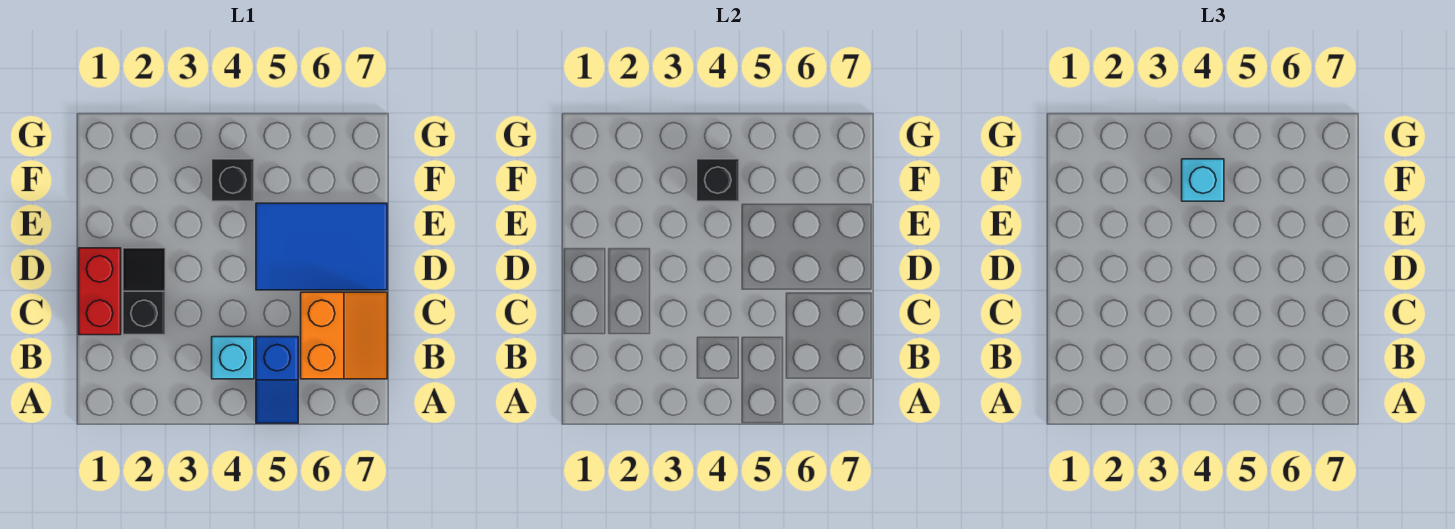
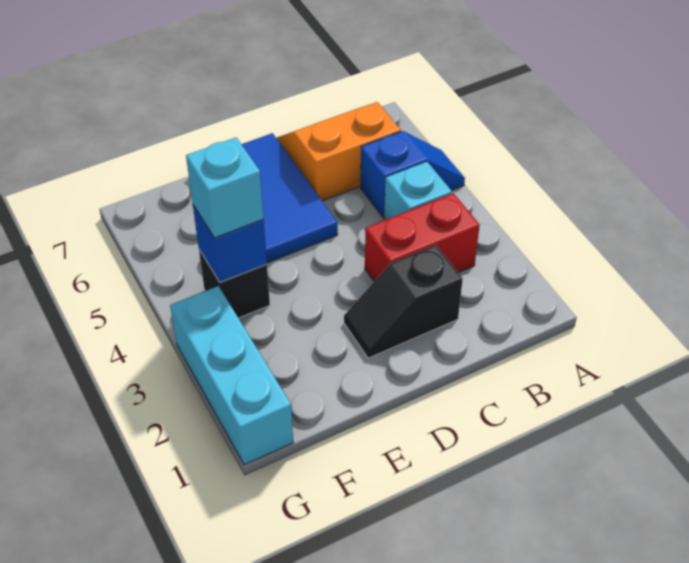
red 1x2 brick [79,248,121,335] -> red 1x2 brick moved to [365,193,480,281]
black 1x1 brick [697,159,739,201] -> blue 1x1 brick [193,205,267,282]
none -> cyan 1x3 brick [170,286,293,465]

